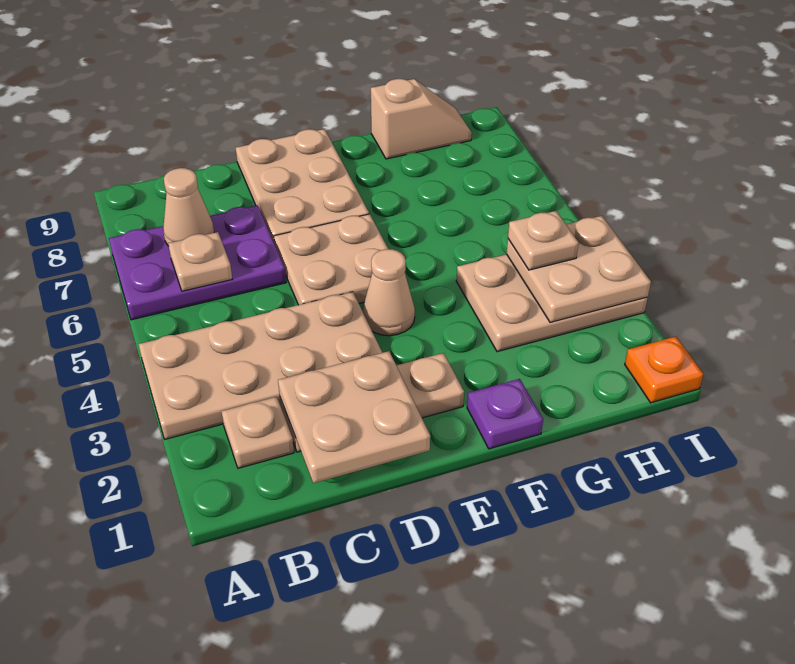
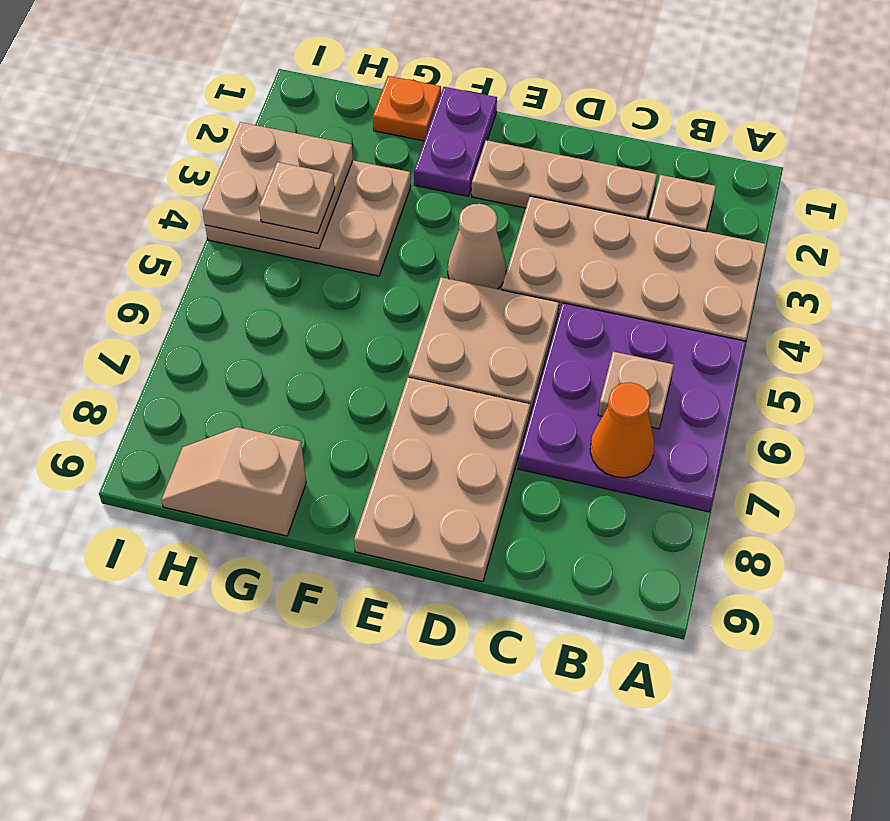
purple 2x3 plate [109,205,286,320] -> purple 3x3 plate [518,303,746,512]
tan 1x1 cone [163,168,214,245] -> orange 1x1 cone [590,382,654,478]
tan 2x2 plate [278,351,430,483] -> none
purple 1x1 plate [467,379,543,449] -> purple 1x2 plate [414,87,497,196]
orange 1x1 plate [625,336,703,403] -> orange 1x1 plate moved to [373,76,441,141]

